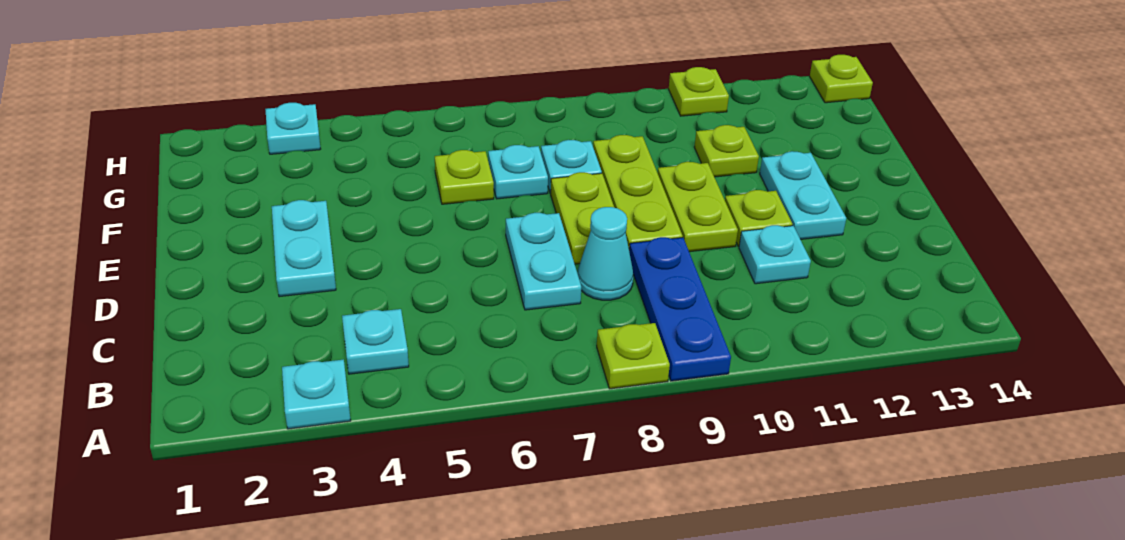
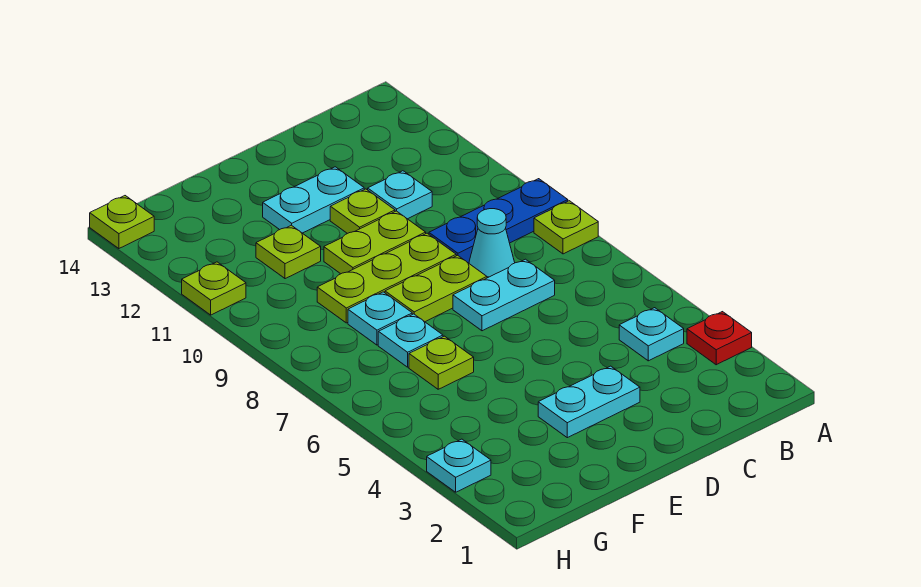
cyan 1x1 plate [282,359,351,429] -> red 1x1 plate [687,312,752,365]

